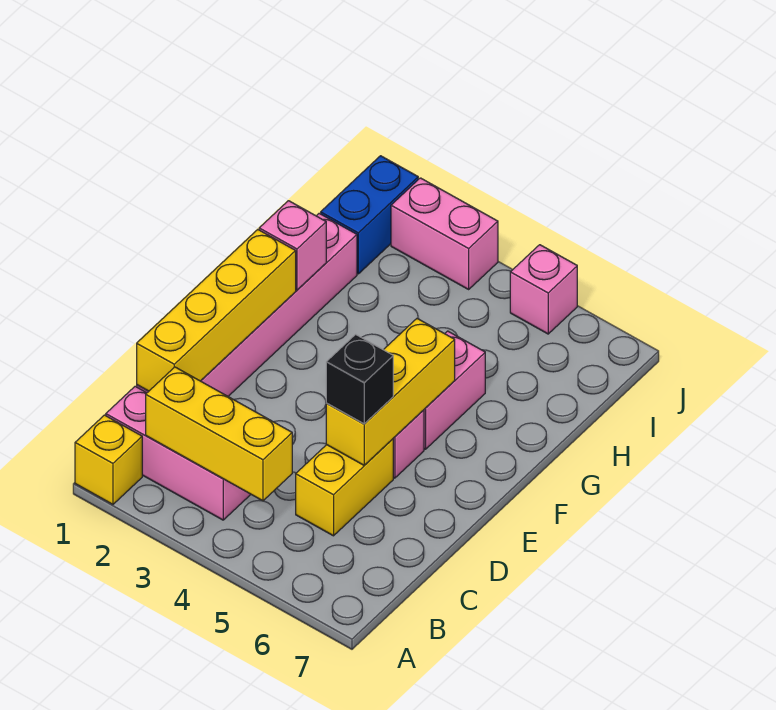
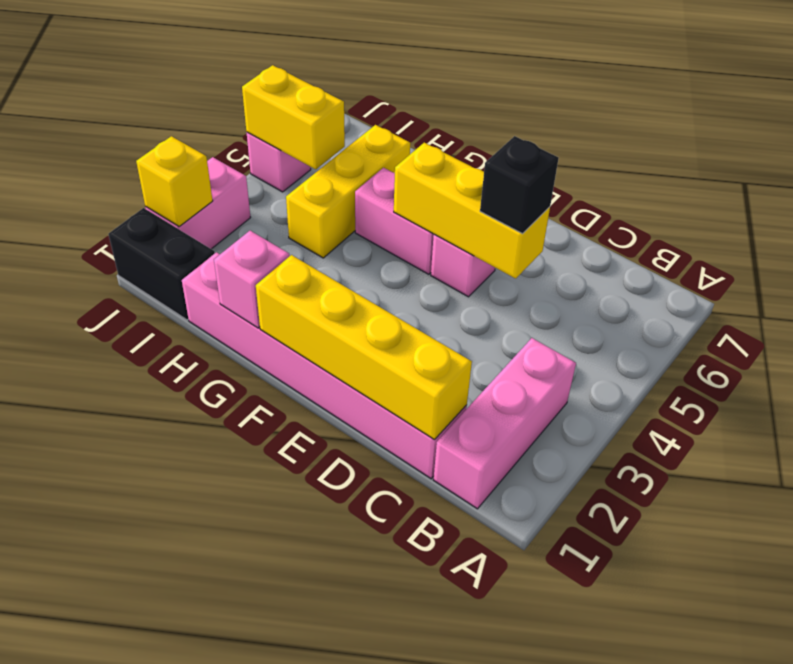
yellow 1x1 brick [75,415,142,504] -> yellow 1x1 brick moved to [136,136,213,227]
yellow 1x3 brick [146,367,292,501] -> yellow 1x3 brick moved to [286,125,410,258]
yellow 1x2 brick [296,439,393,536] -> yellow 1x2 brick moved to [242,65,345,169]
blue 1x2 brick [321,156,418,274] -> black 1x2 brick [108,208,215,320]

